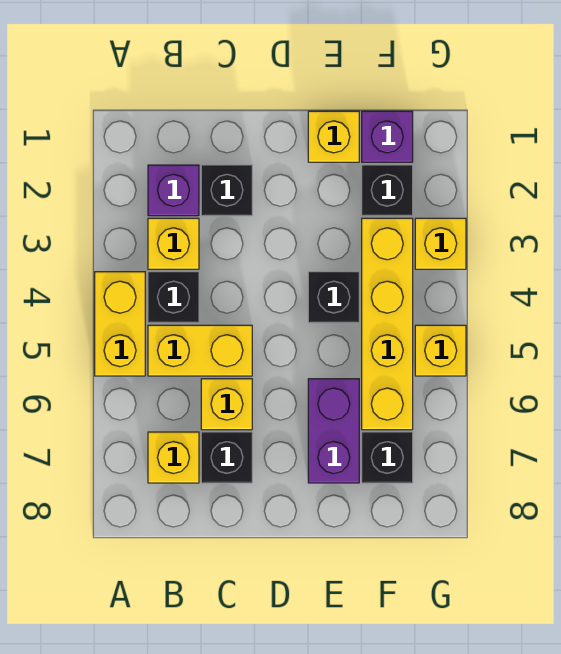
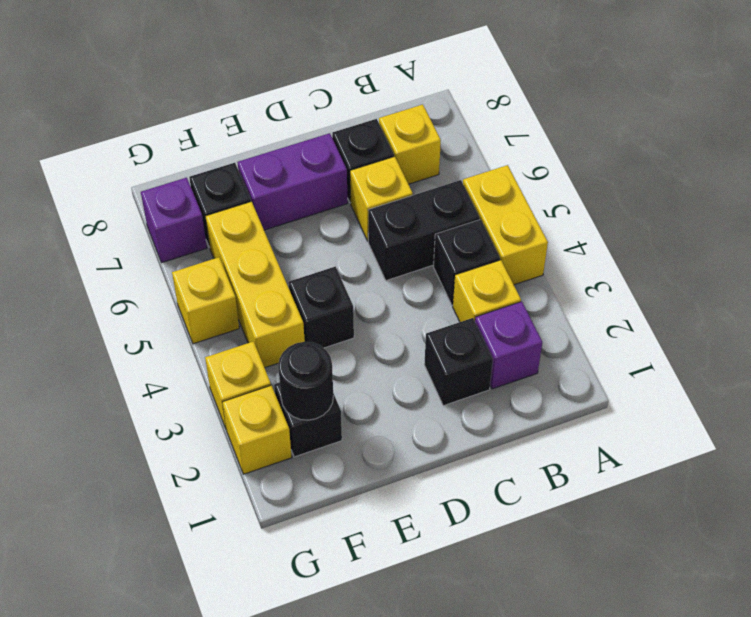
yellow 1x2 brick [148,325,252,376] -> black 1x2 brick [368,180,480,281]
yellow 1x1 brick [308,111,359,162] -> yellow 1x1 brick moved to [222,385,292,474]
purple 1x2 brick [308,379,359,483] -> purple 1x2 brick turned to [238,133,348,230]
purple 1x1 brick [362,111,413,162] -> purple 1x1 brick moved to [141,178,207,262]
none -> black 1x1 round brick [278,342,333,420]
yellow 1x4 brick [362,218,413,430] -> yellow 1x3 brick [205,202,305,368]

